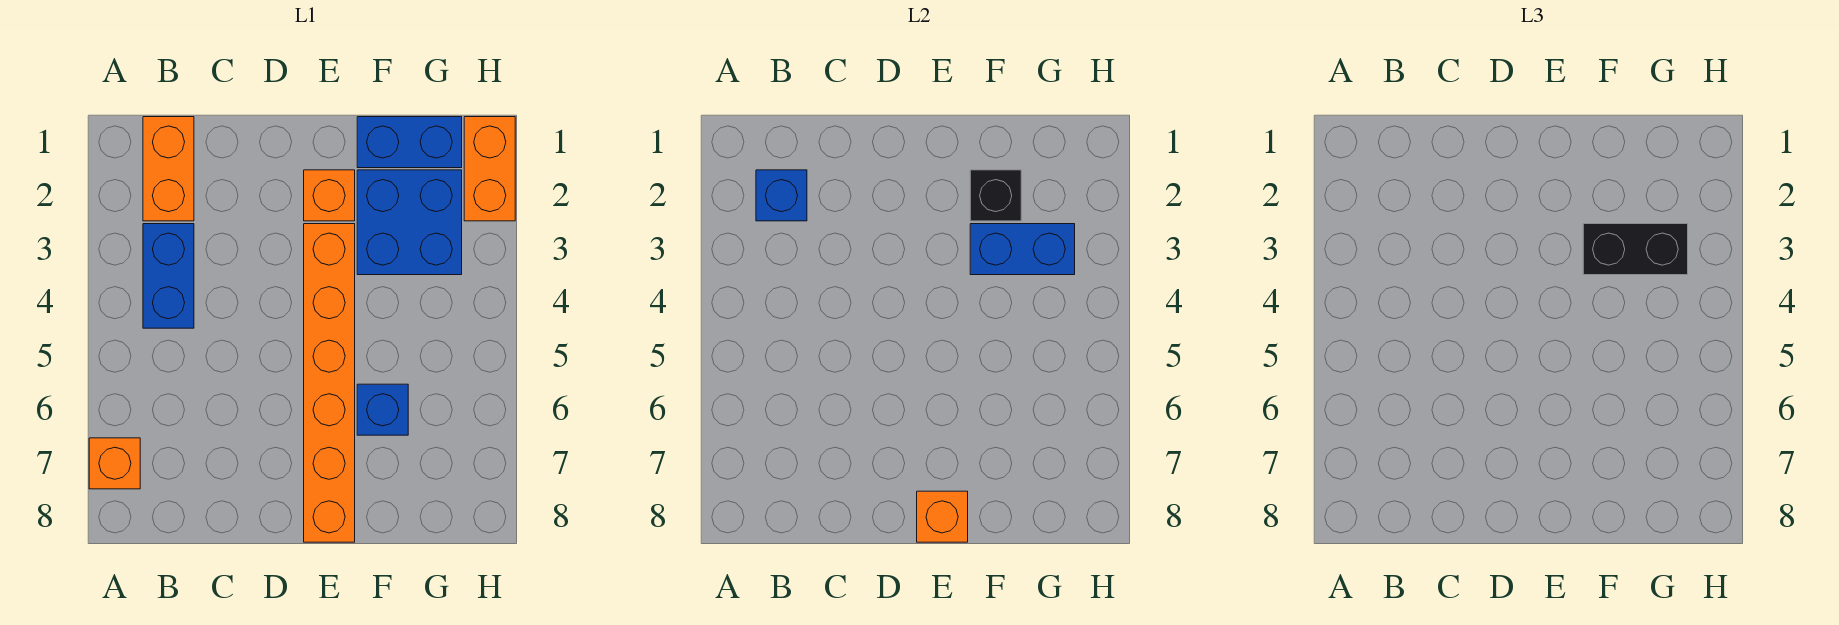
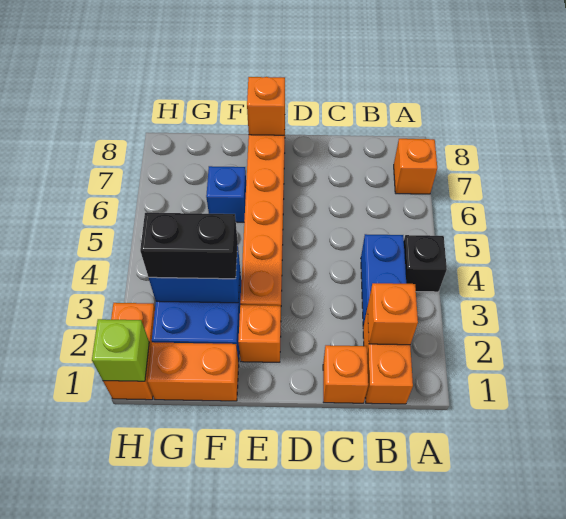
blue 1x1 brick [756,170,807,221] -> orange 1x1 brick [368,283,418,345]
none -> orange 1x1 brick [323,345,368,403]
blue 1x2 brick [357,117,462,168] -> orange 1x2 brick [147,342,239,401]
black 1x1 brick [970,170,1021,221] -> black 1x1 brick moved to [404,235,447,292]
none -> lime 1x1 brick [92,319,149,381]

